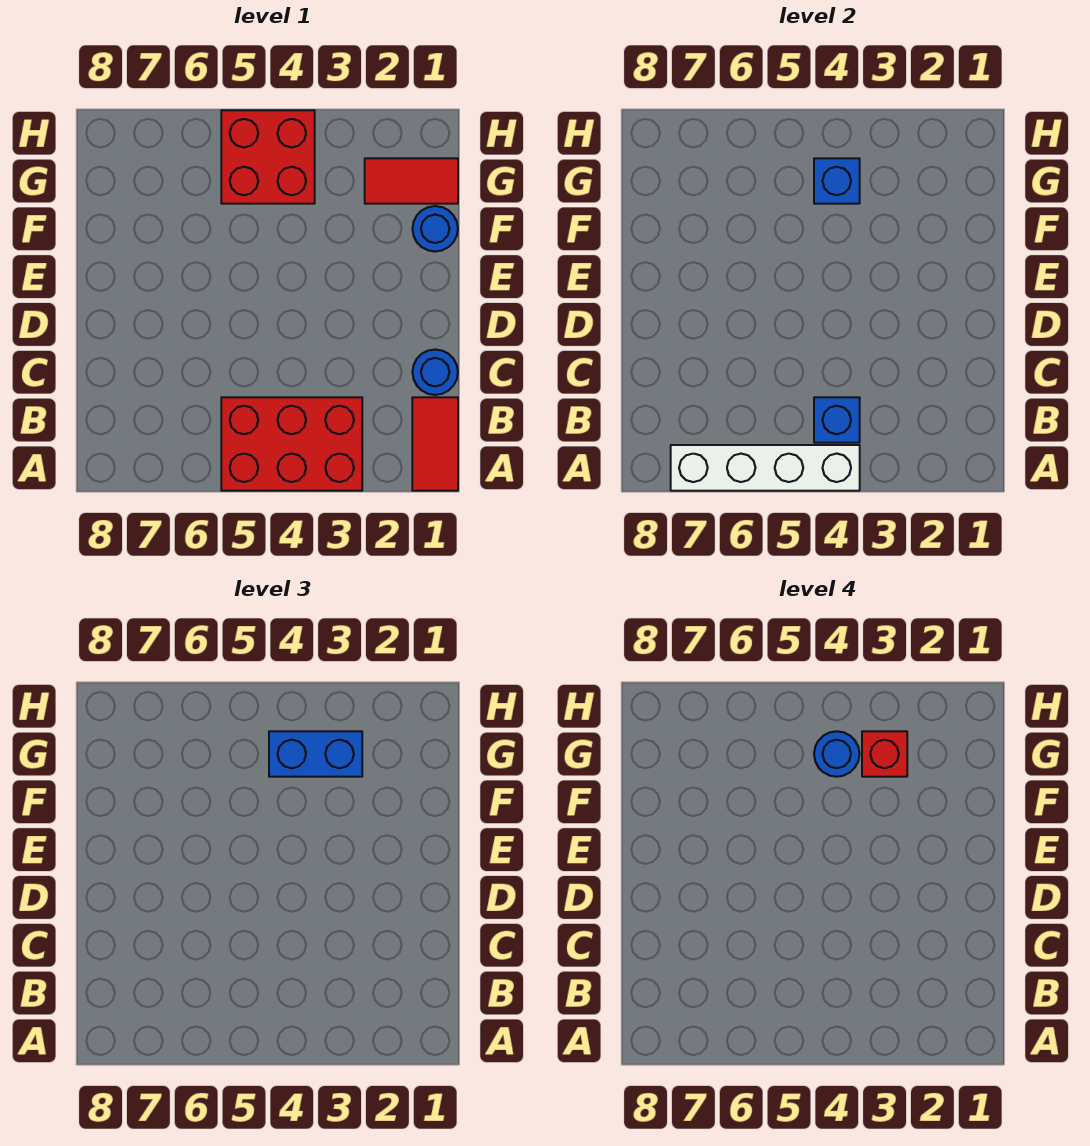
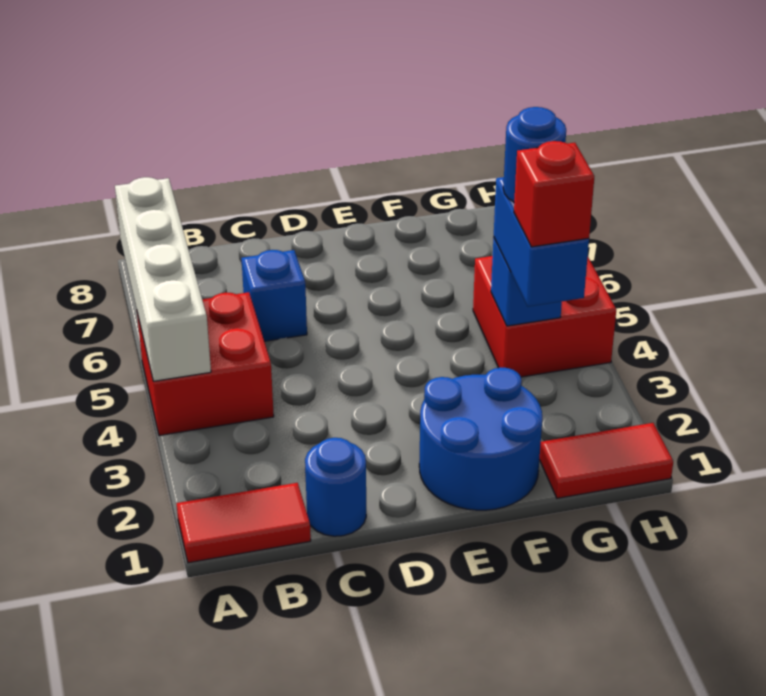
red 2x3 brick [221,397,362,491] -> red 2x2 brick [137,292,274,436]
blue 1x1 brick [814,397,860,443] -> blue 1x1 brick moved to [241,250,307,341]
blue 1x1 round brick [412,206,458,252] -> blue 2x2 round brick [419,368,542,510]
red 1x2 tile [365,158,458,204] -> red 1x2 tile turned to [539,423,673,498]

